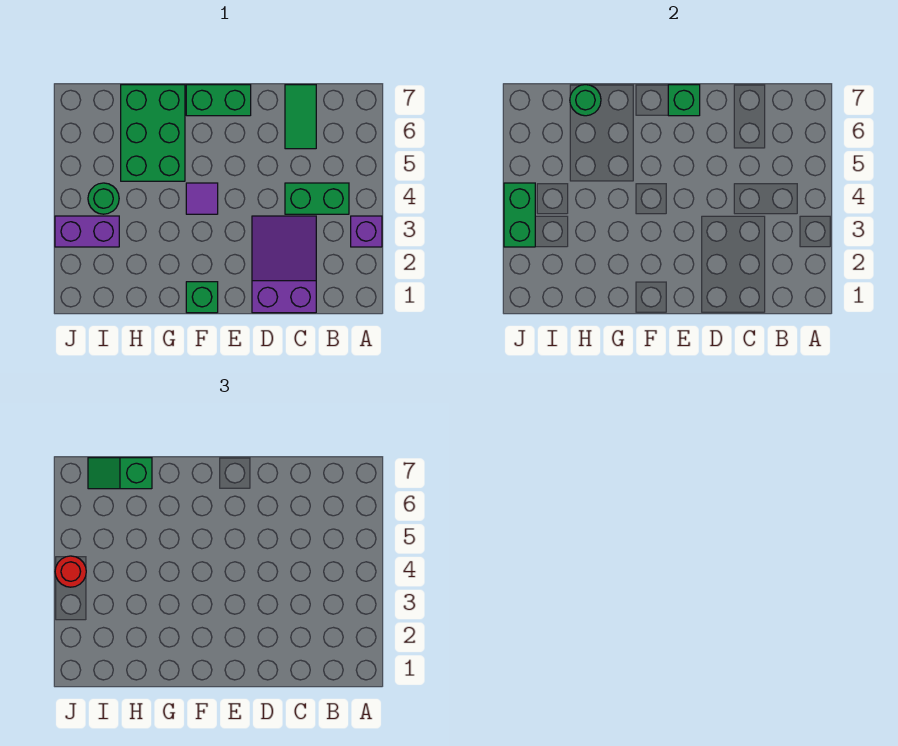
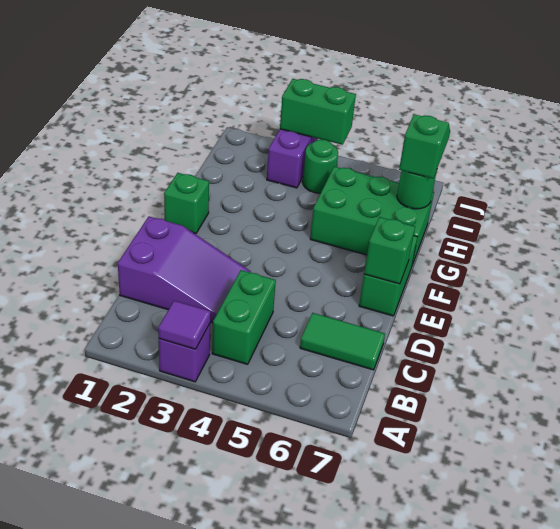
purple 1x1 tile [186,183,218,214] -> purple 1x1 tile moved to [158,301,211,349]
red 1x1 round brick [55,556,86,587] -> none

